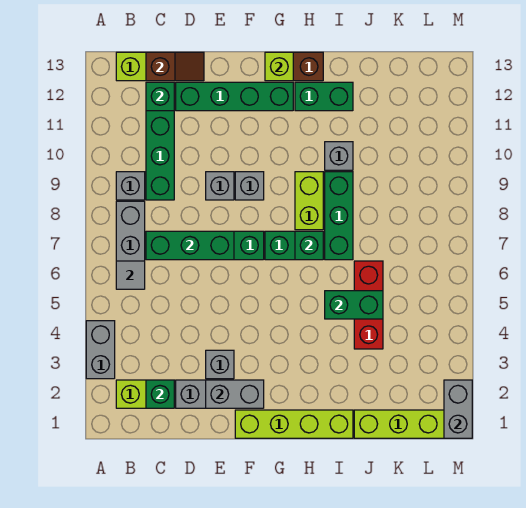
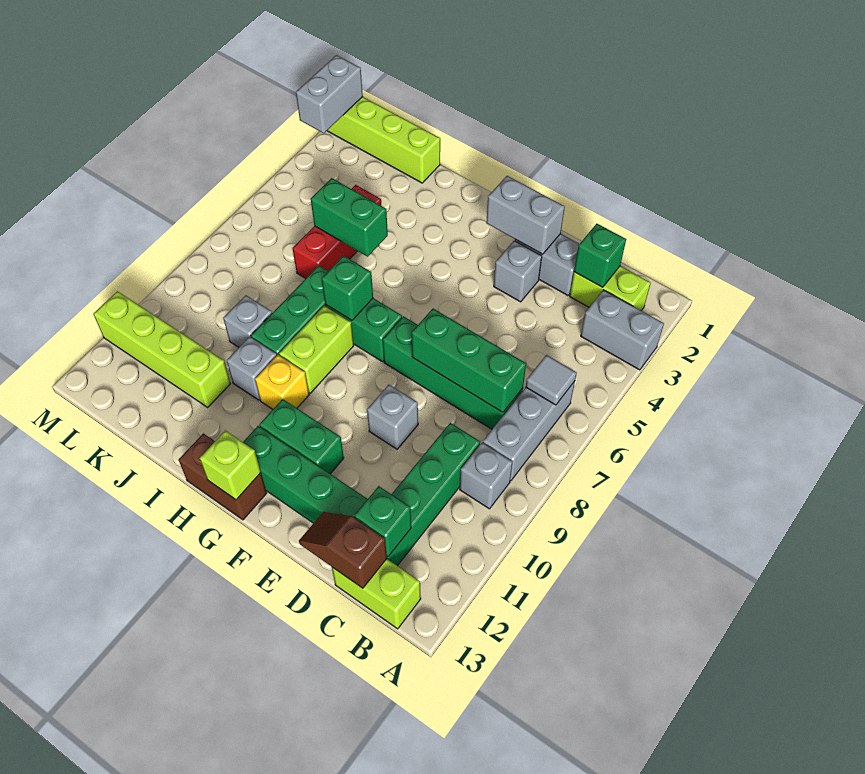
grey 1x2 brick [86,321,115,379] -> grey 1x2 brick turned to [581,290,664,370]
lime 1x4 brick [235,410,353,438] -> lime 1x4 brick moved to [93,291,231,407]
grey 1x1 brick [235,172,264,200] -> grey 1x1 brick moved to [223,295,272,347]
none -> yellow 1x1 brick [255,355,309,409]
green 1x2 brick [295,82,353,111] -> green 1x2 brick moved to [259,399,344,474]

